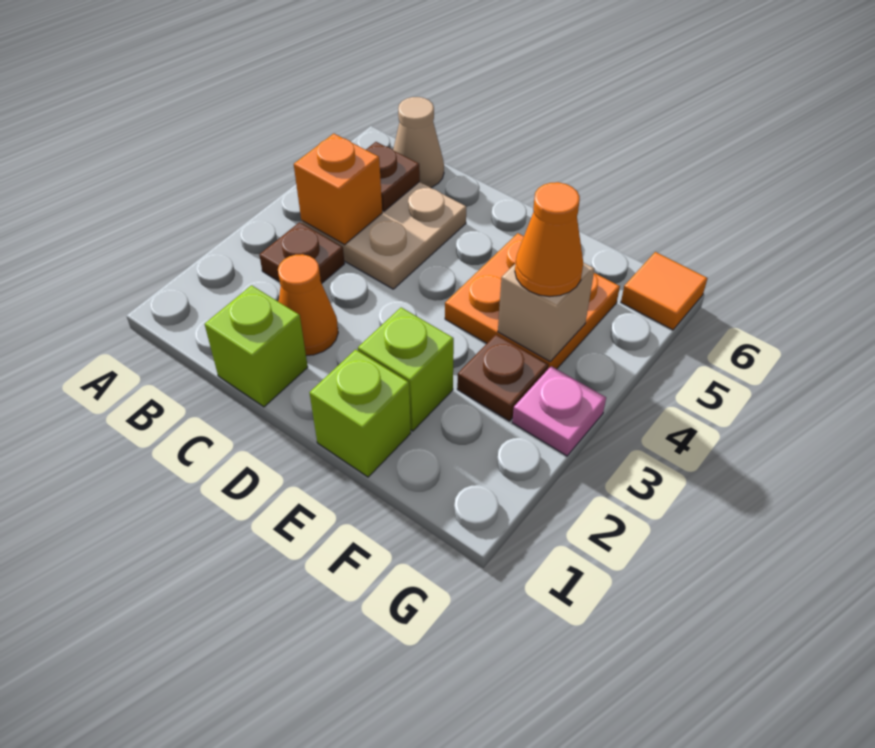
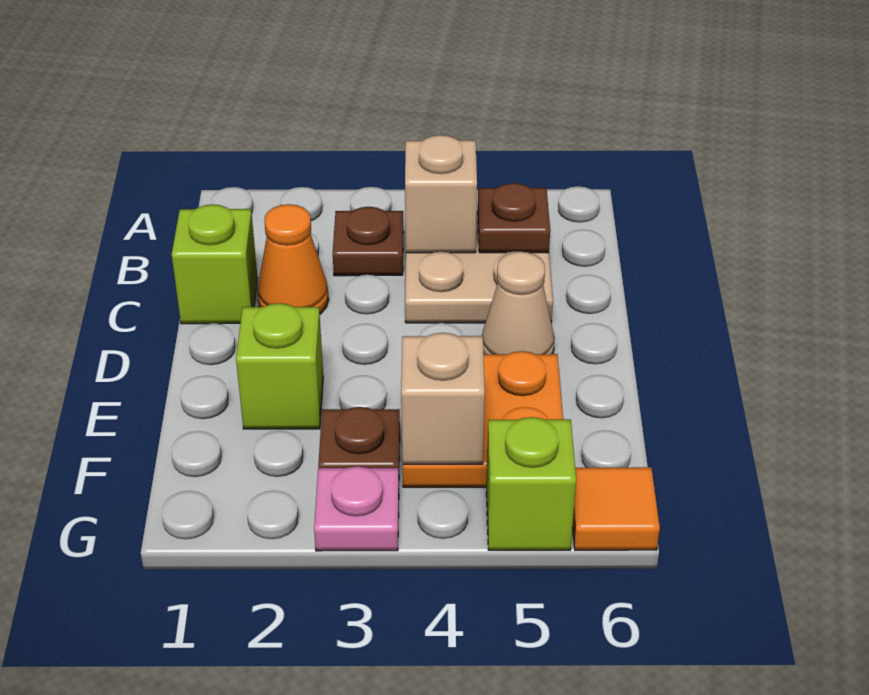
orange 1x1 brick [294,134,382,245] -> tan 1x1 brick [405,135,477,253]
tan 1x1 cone [393,97,444,188] -> tan 1x1 cone moved to [482,252,554,354]
lime 1x1 brick [309,350,411,477] -> lime 1x1 brick moved to [486,417,576,550]
orange 1x1 cone [515,182,583,297] -> none

